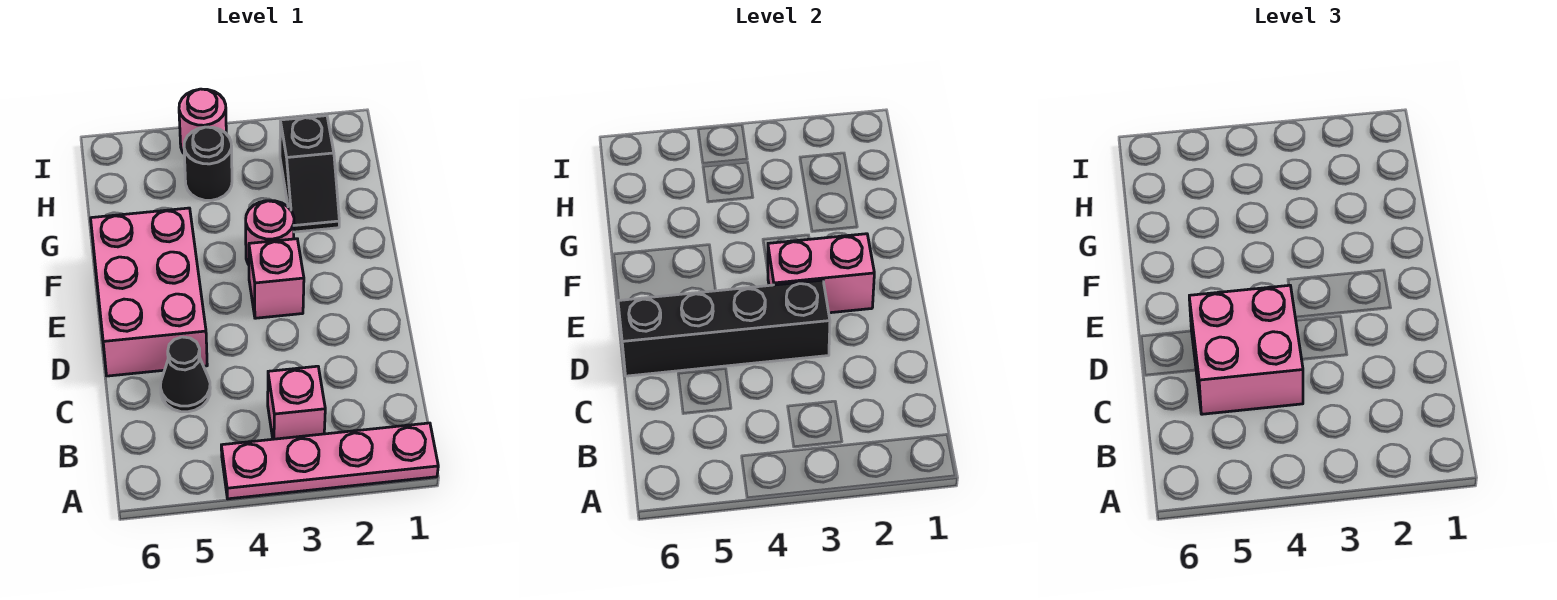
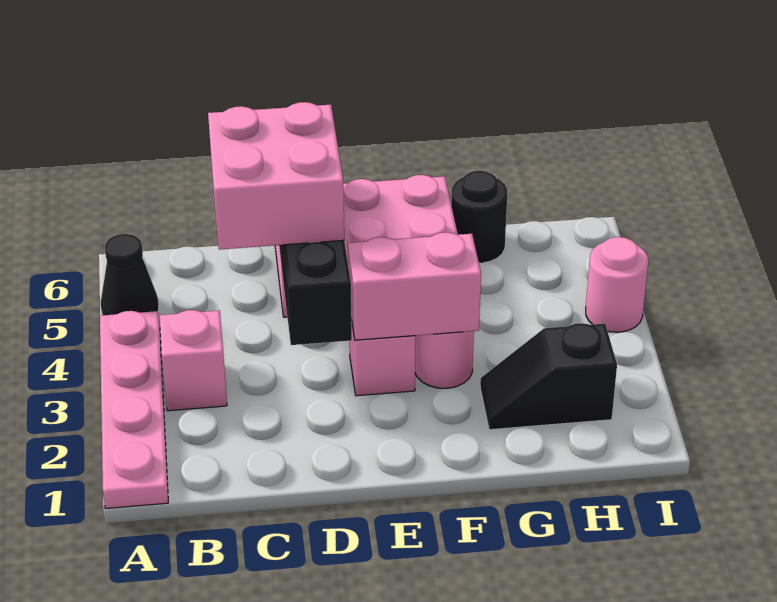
black 1x1 cone [161,337,210,412] -> black 1x1 cone moved to [101,234,159,315]
pink 1x2 brick [768,234,874,313] -> pink 1x2 brick turned to [348,232,481,340]
black 1x1 round brick [184,127,232,200] -> black 1x1 round brick moved to [451,171,507,263]

